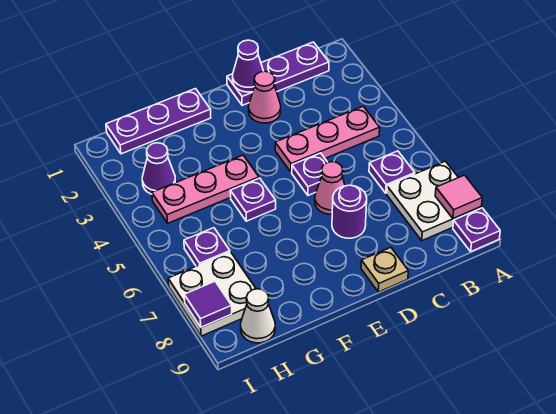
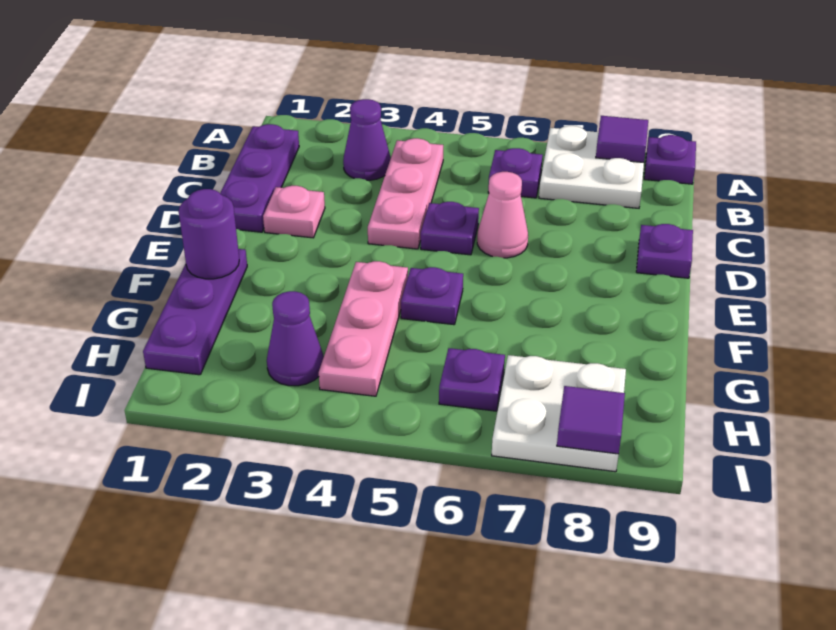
pink 1x1 tile [435,175,482,219] -> purple 1x1 tile [596,116,648,162]
purple 1x1 cone [233,40,264,92] -> purple 1x1 cone moved to [343,99,391,180]
pink 1x1 cone [249,71,281,123] -> pink 1x1 plate [263,186,325,238]
purple 1x1 round brick [332,185,367,238] -> purple 1x1 round brick moved to [179,189,239,279]
tan 1x1 plate [361,247,408,292] -> purple 1x1 plate [636,224,693,278]
white 1x1 cone [241,289,275,343] -> none

